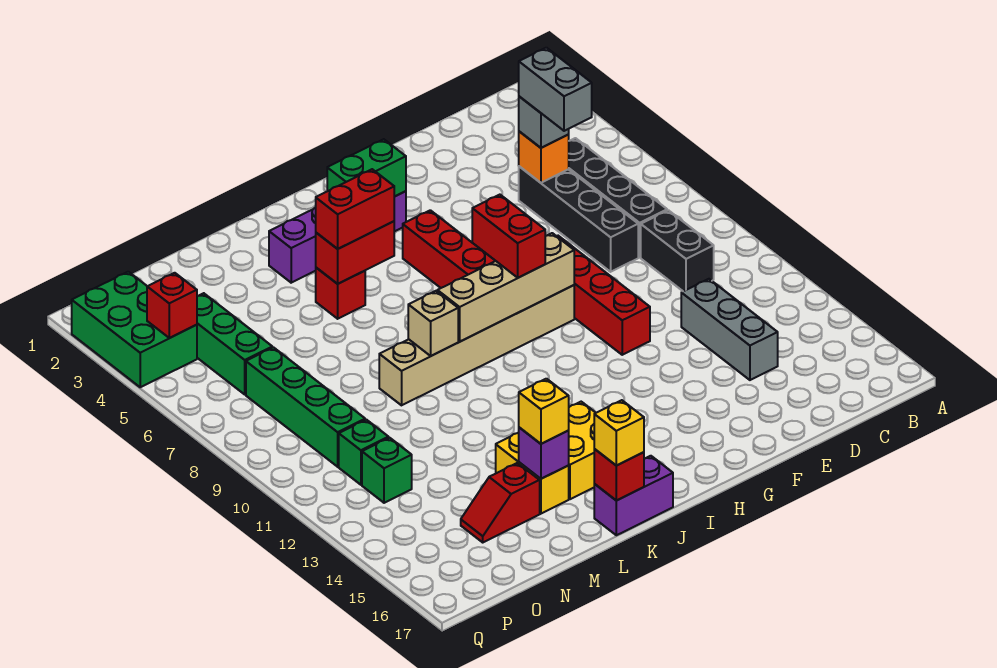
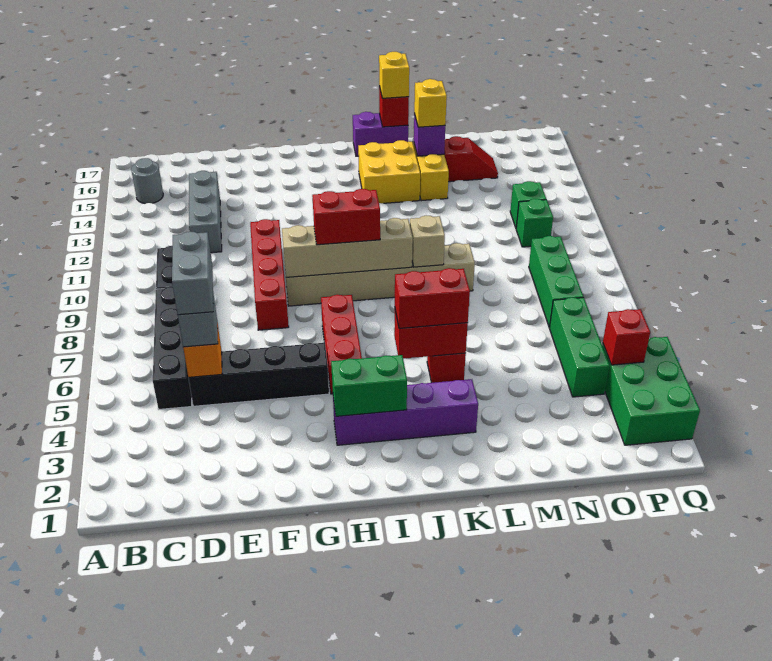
none -> grey 1x1 round brick [131,158,163,204]
black 1x4 brick [519,166,638,272] -> black 1x4 brick turned to [189,343,329,406]
red 1x2 brick [472,195,545,278] -> red 1x2 brick turned to [312,189,380,245]
green 1x4 brick [246,347,365,467] -> green 1x3 brick [529,236,583,328]

